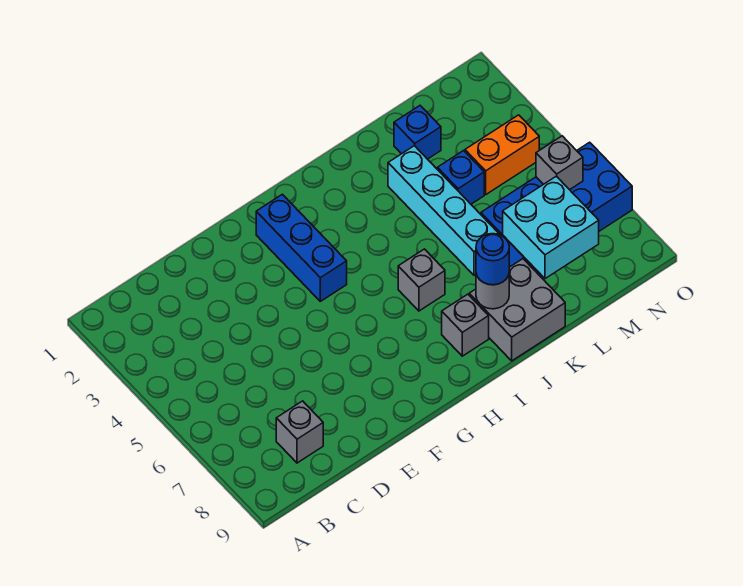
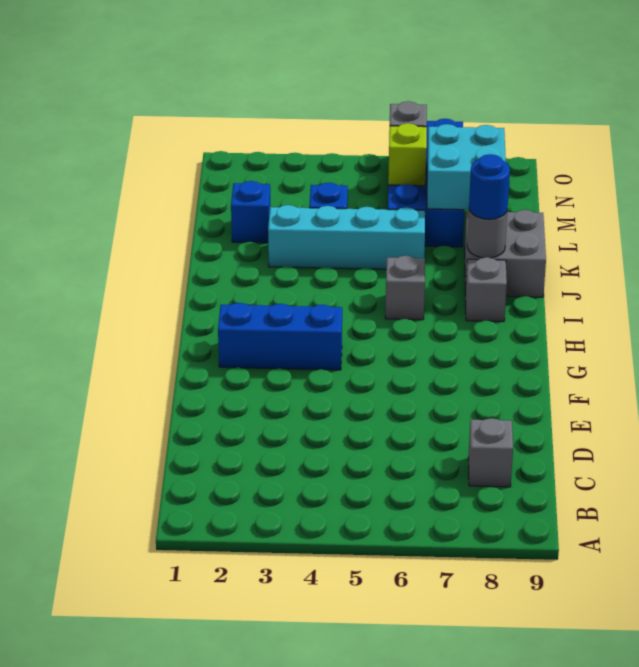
orange 1x2 brick [465,115,539,194] -> none
none -> lime 1x1 brick [388,123,427,186]

